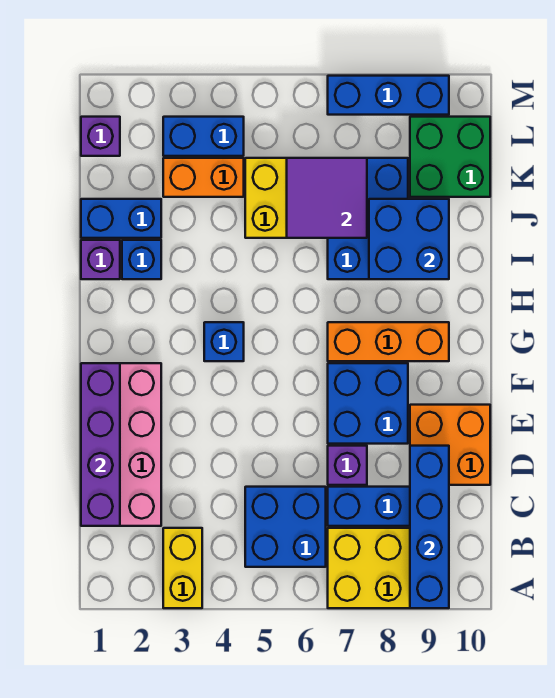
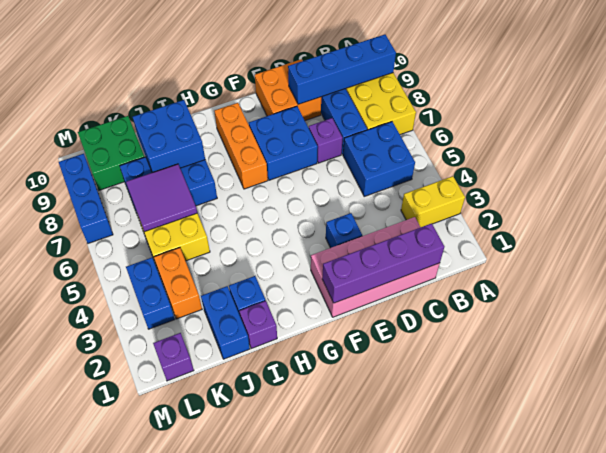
blue 1x1 brick [204,322,244,361] -> blue 1x1 brick moved to [326,213,362,248]

